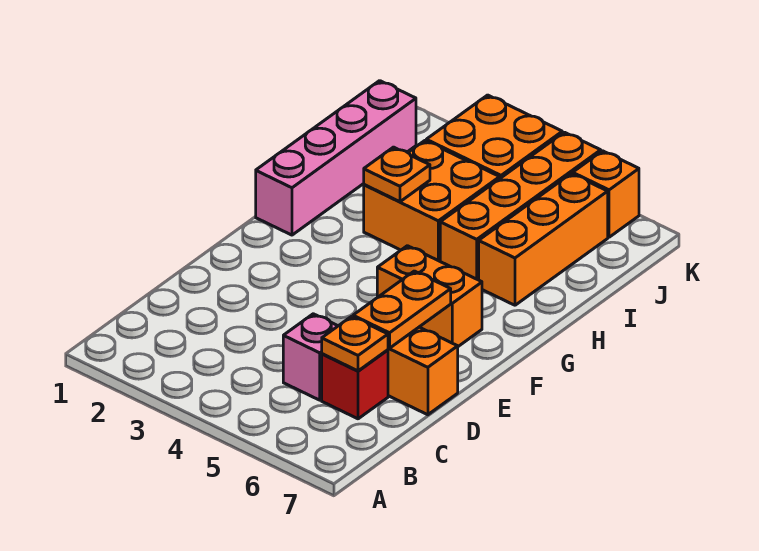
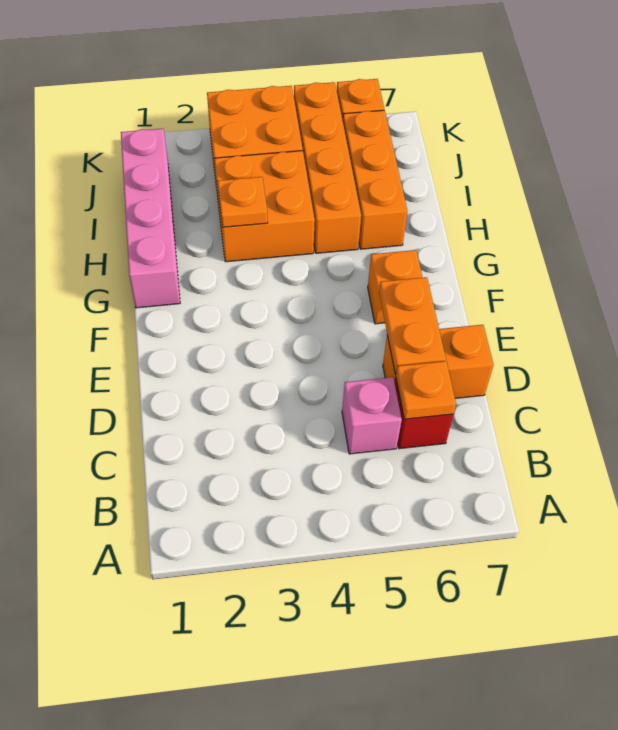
orange 1x2 brick [377,246,482,346] -> orange 1x1 brick [368,250,423,324]

